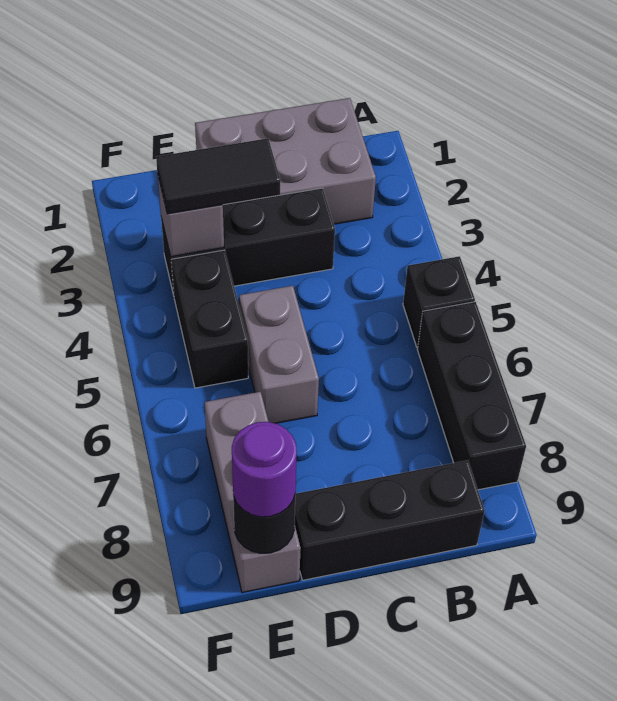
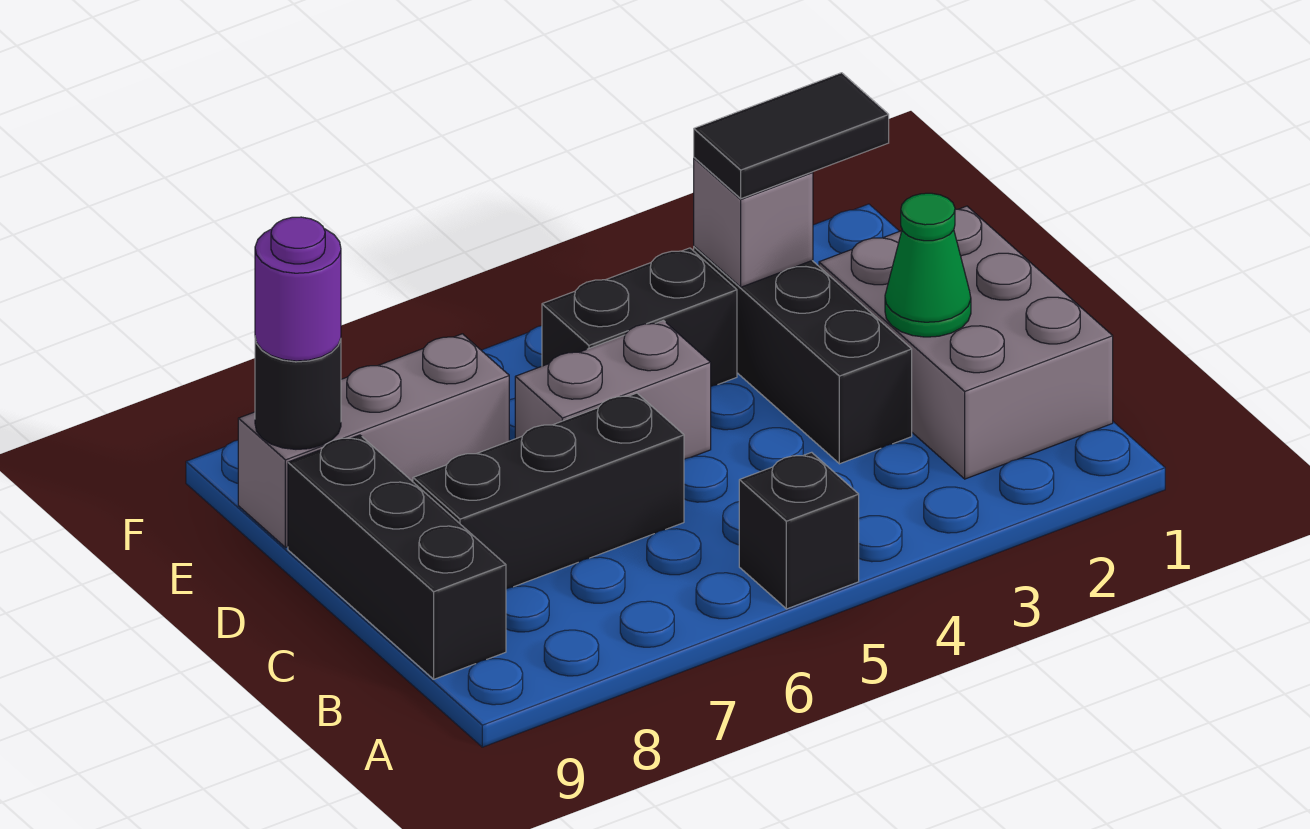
black 1x3 brick [417,302,526,490] -> black 1x3 brick moved to [413,393,684,589]
none -> green 1x1 cone [885,193,971,337]
black 1x2 tile [156,138,281,214] -> black 1x2 tile turned to [694,73,889,199]

